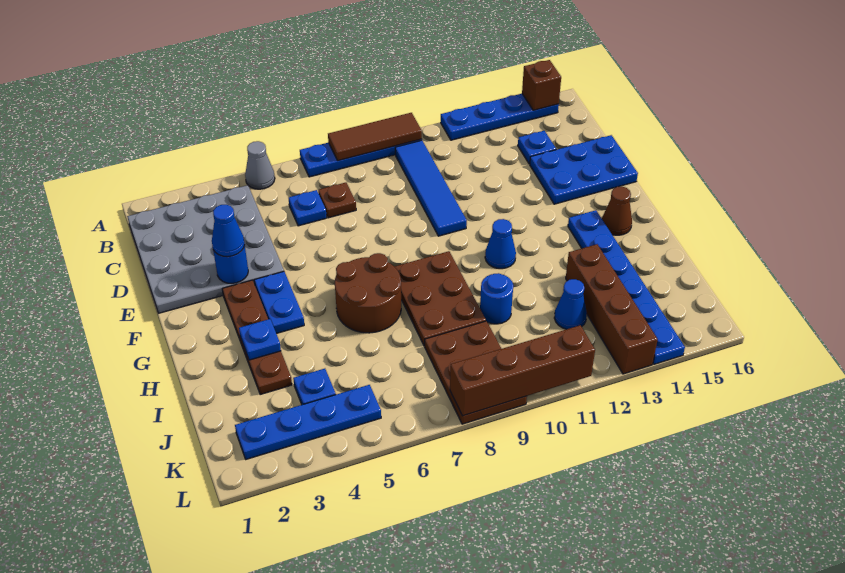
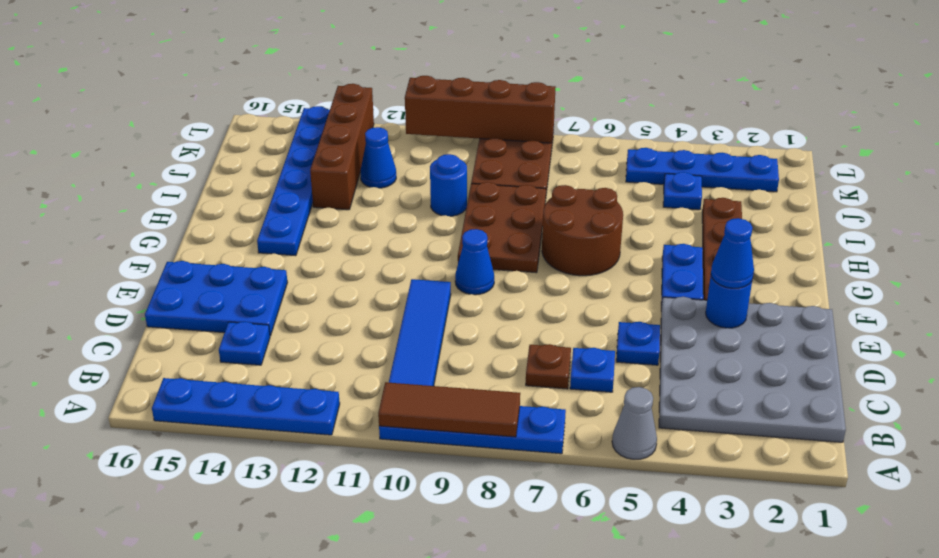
brown 1x1 brick [522,60,561,110] -> none
blue 1x1 cone [485,219,516,269] -> blue 1x1 cone moved to [455,229,494,295]
brown 1x1 cone [602,186,632,235] -> none
blue 1x1 plate [239,319,281,360] -> blue 1x1 plate moved to [616,322,660,365]

